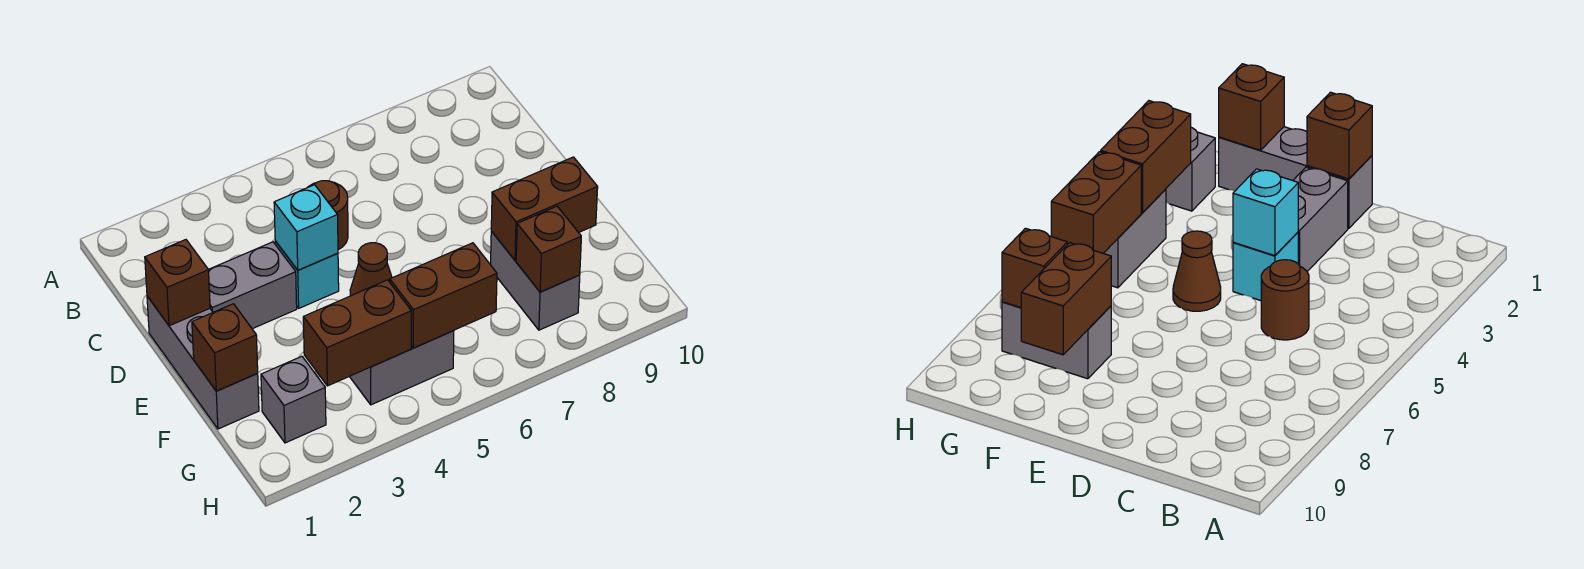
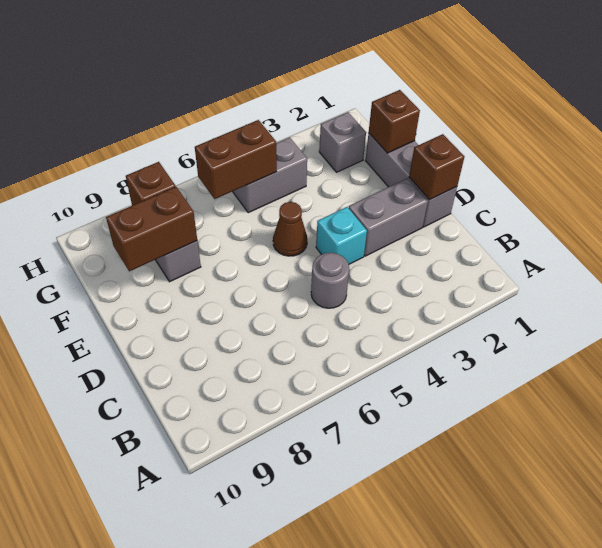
brown 1x1 round brick [307,181,348,250] -> grey 1x1 round brick [311,253,349,308]
cyan 1x1 brick [274,185,338,270] -> none
brown 1x2 brick [303,280,411,386] -> none

